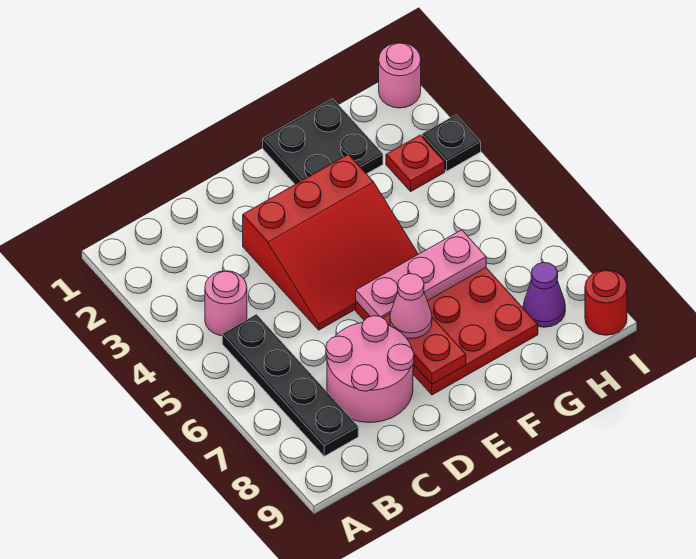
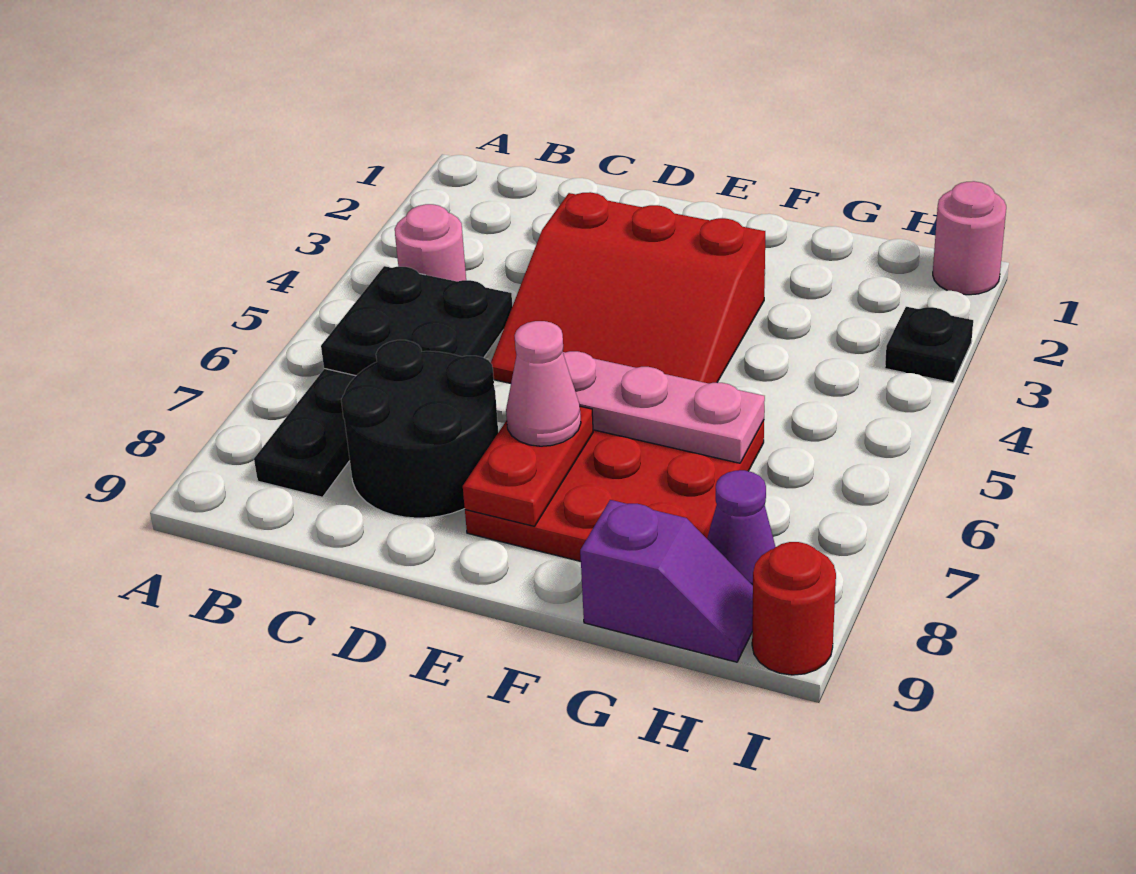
pink 2x2 round brick [326,316,414,422] -> black 2x2 round brick [341,340,498,518]
black 2x2 plate [263,99,383,184] -> black 2x2 plate moved to [321,266,512,376]
none -> purple 1x2 slope [580,500,753,662]
red 1x1 plate [386,135,445,191] -> none

